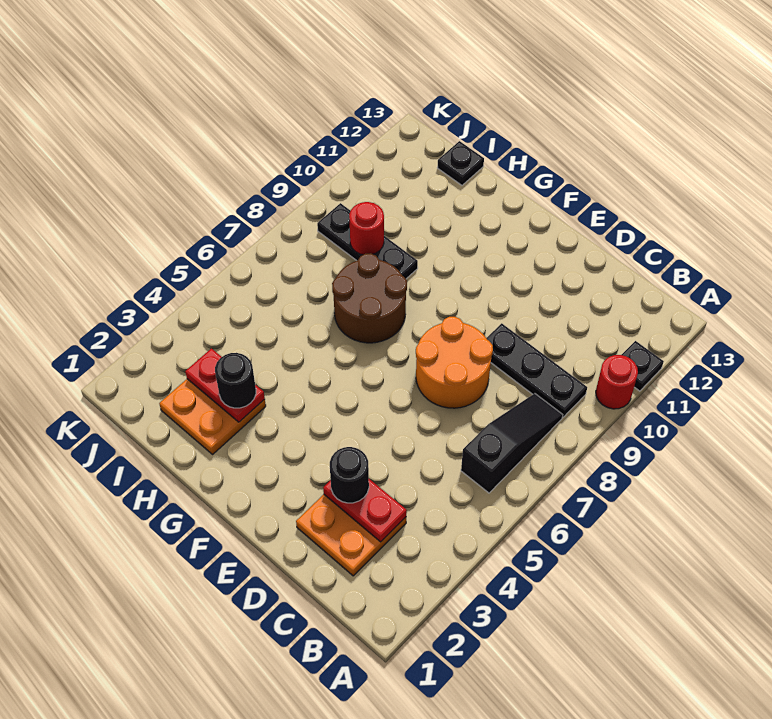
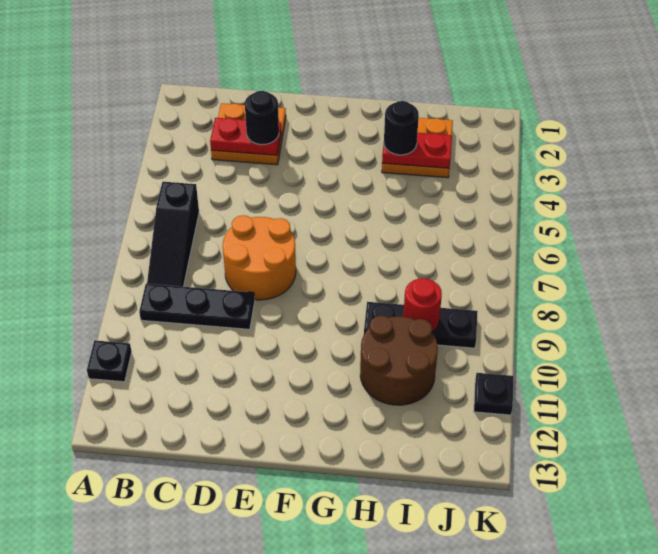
red 1x1 round brick [596,355,638,409] -> none
brown 2x2 round brick [332,253,407,343] -> brown 2x2 round brick moved to [360,316,438,405]
black 1x1 plate [437,141,484,185] -> black 1x1 plate moved to [474,373,514,415]

